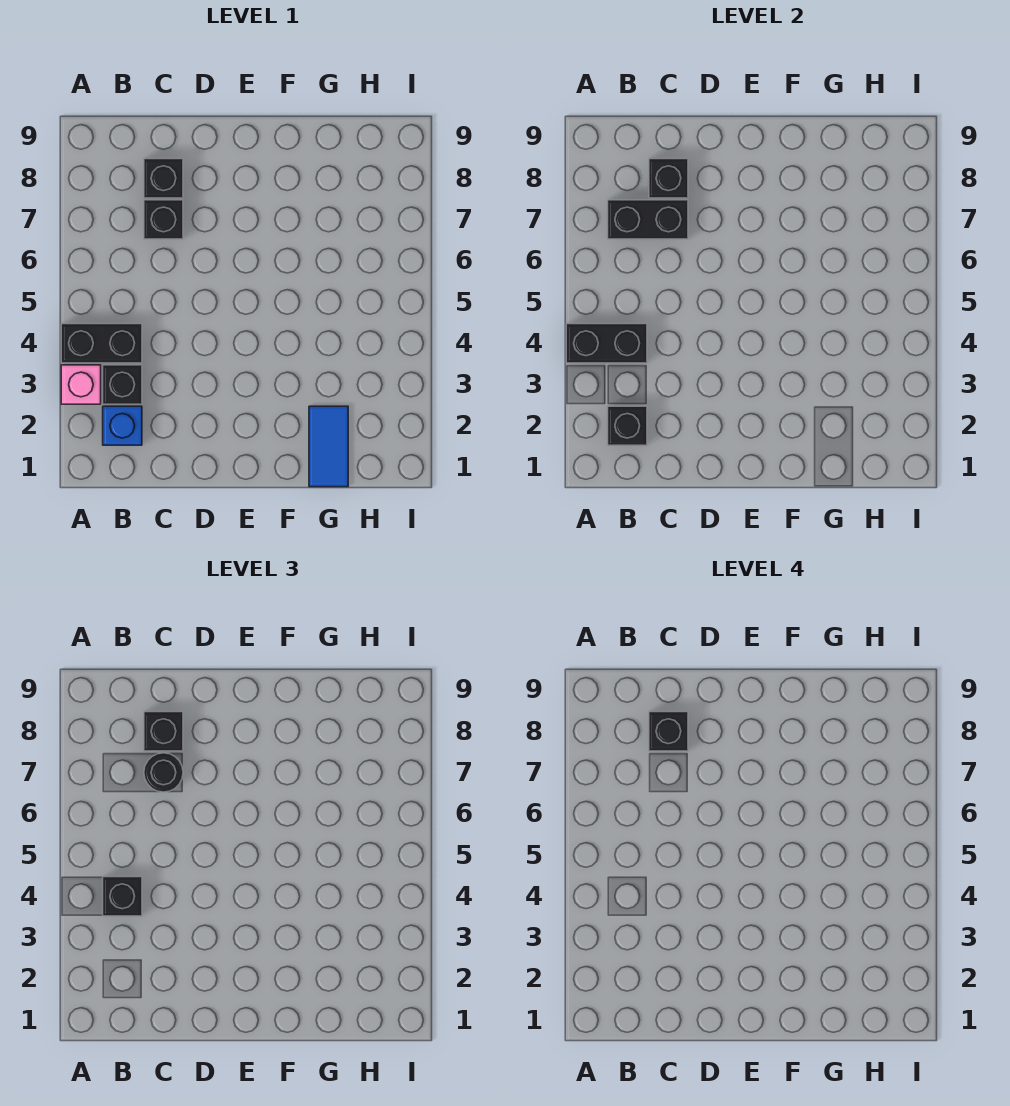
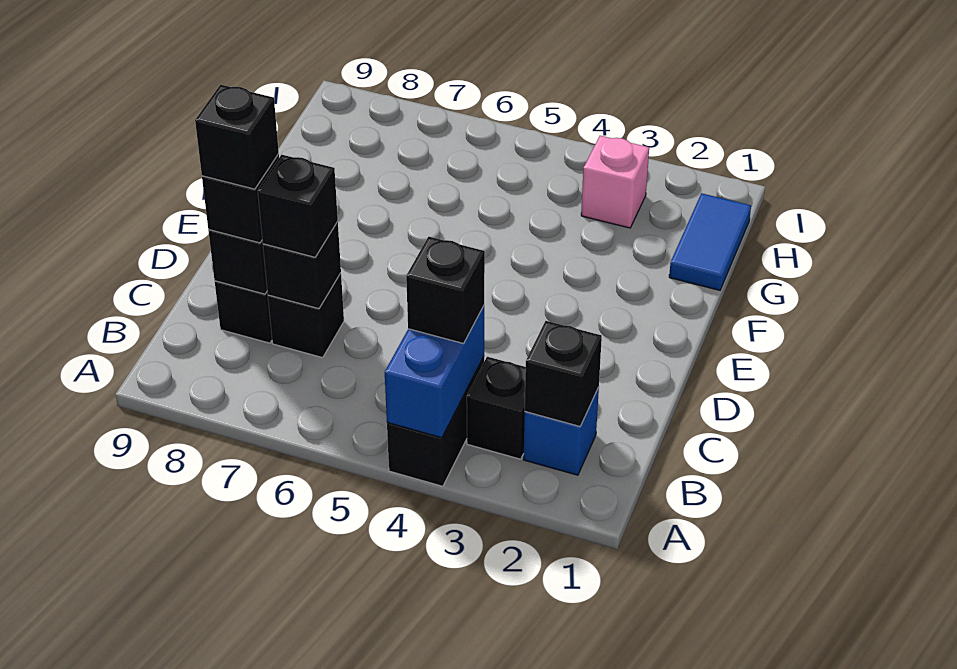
pink 1x1 brick [61,365,101,404] -> pink 1x1 brick moved to [581,136,649,228]
black 1x2 brick [566,324,647,363] -> blue 1x2 brick [385,306,484,438]
black 1x2 brick [608,200,688,239] -> black 1x1 brick [263,222,341,309]
black 1x1 round brick [144,753,183,792] -> black 1x1 brick [258,155,338,257]
blue 1x2 tile [309,406,348,487] -> blue 1x2 tile turned to [669,193,751,290]

